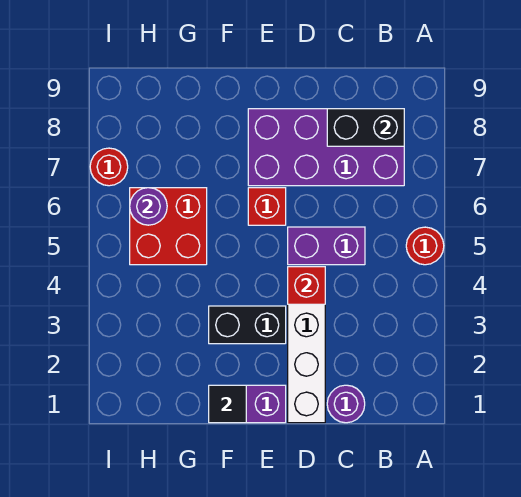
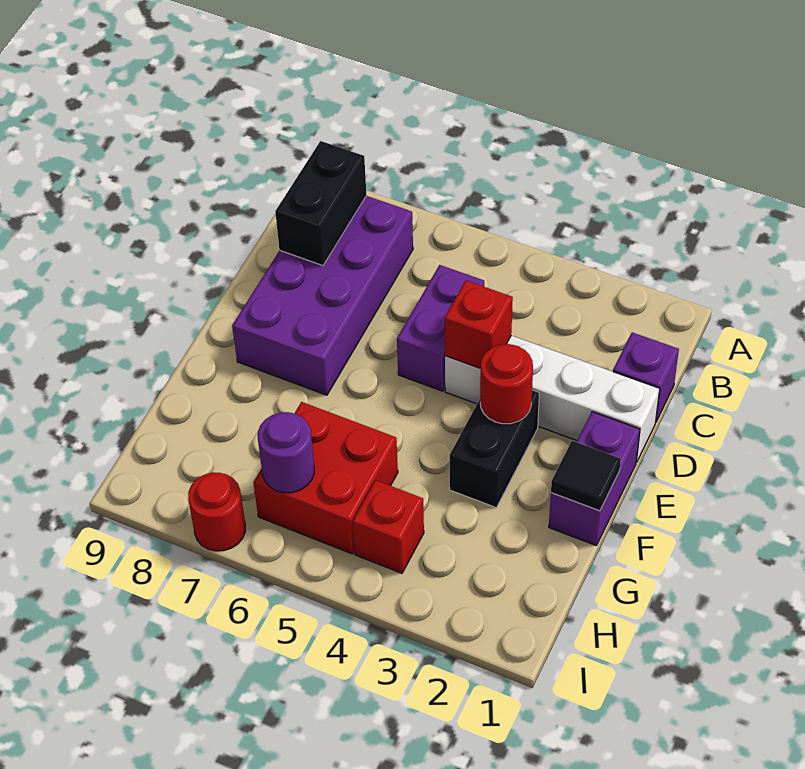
red 1x1 round brick [406,227,444,265] -> red 1x1 round brick moved to [480,344,533,424]
purple 1x1 round brick [327,385,365,423] -> purple 1x1 brick [613,332,679,421]
red 1x1 brick [248,188,286,225] -> red 1x1 brick moved to [353,480,424,573]

